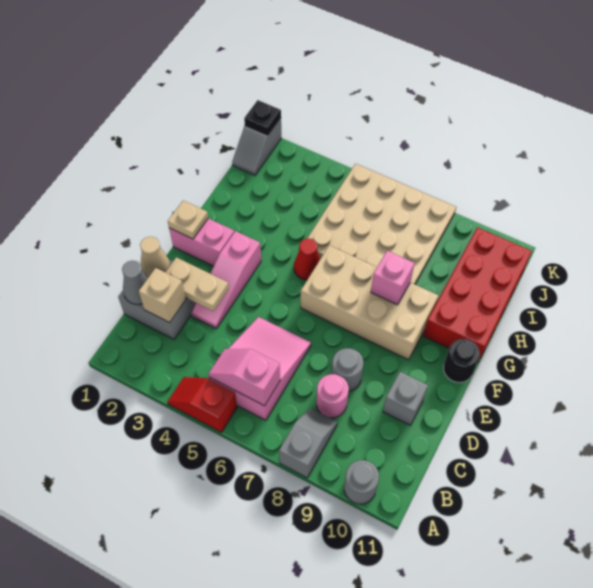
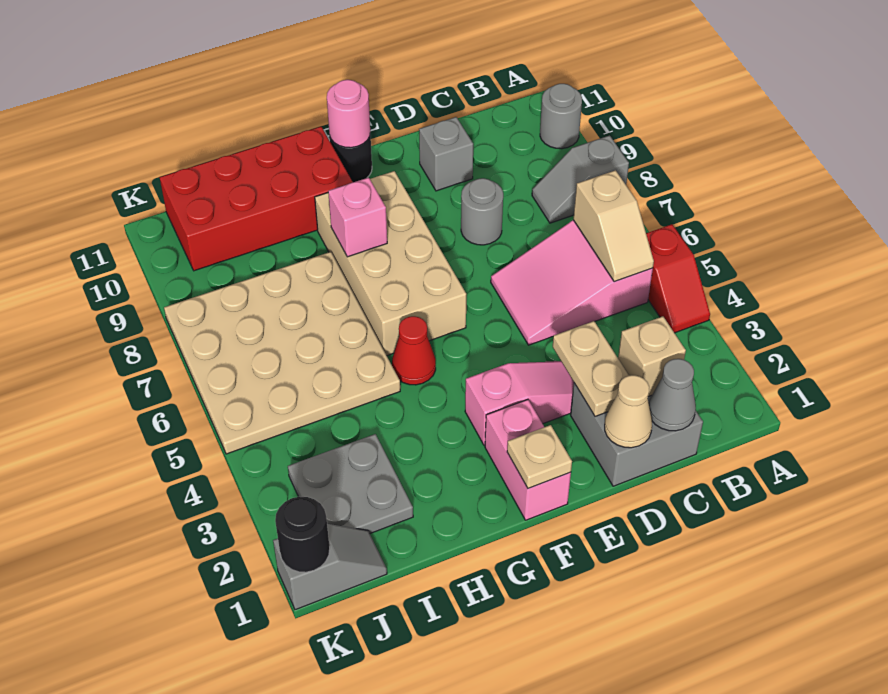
pink 1x2 slope [208,349,280,406] -> tan 1x2 slope [573,170,654,282]
pink 1x1 round brick [317,374,349,418] -> pink 1x1 round brick moved to [327,80,370,148]
none -> grey 2x2 plate [288,434,413,533]
black 1x1 plate [244,100,281,135] -> black 1x1 round brick [275,497,330,572]

